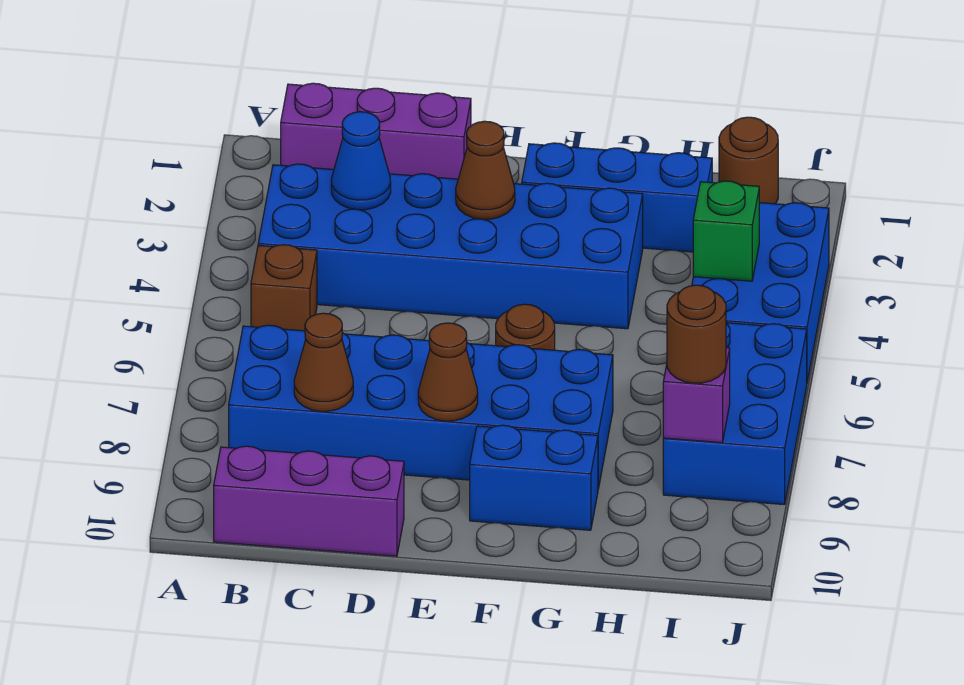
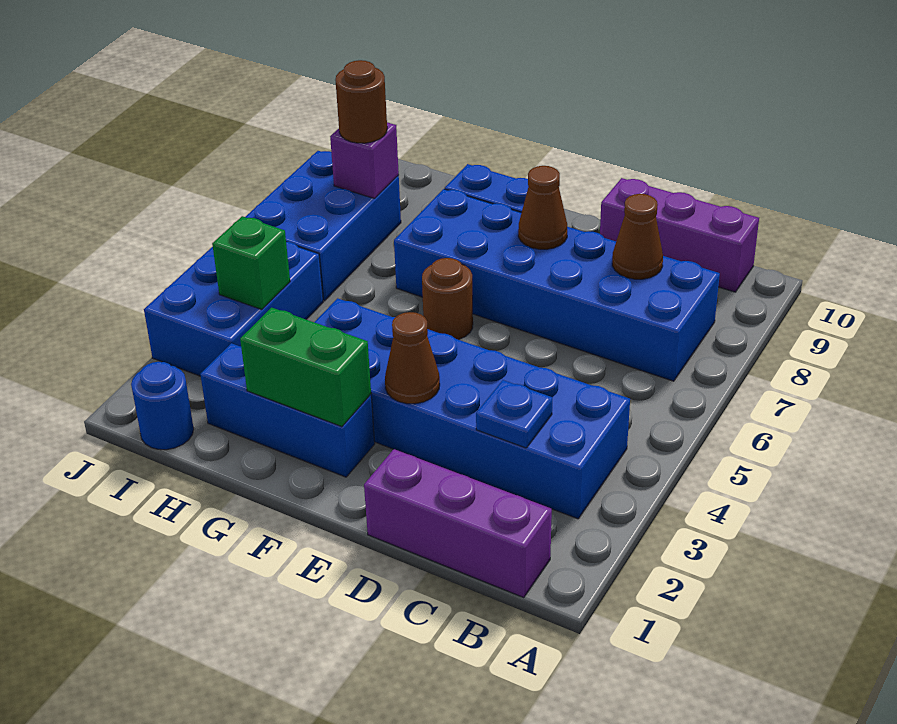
brown 1x1 brick [251,245,317,331] -> none
blue 1x1 cone [331,112,391,210] -> blue 1x1 plate [476,380,552,448]
none -> green 1x2 brick [240,308,371,427]
brown 1x1 round brick [719,117,778,204] -> blue 1x1 round brick [131,362,194,450]

